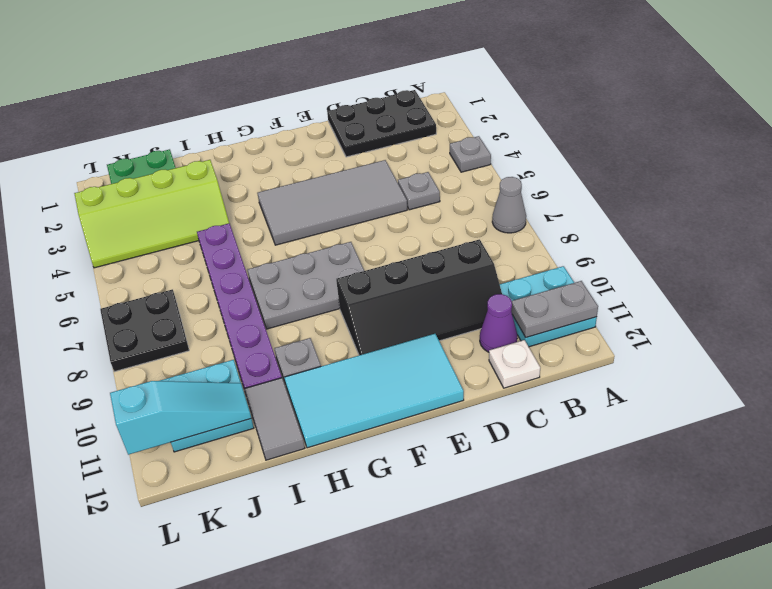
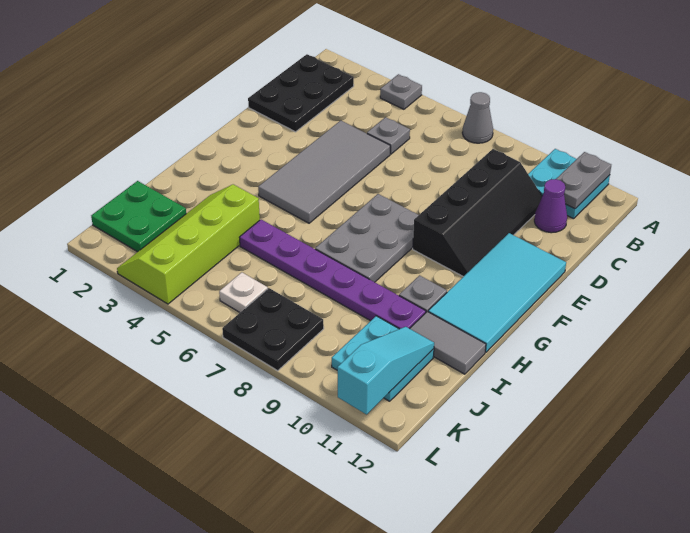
white 1x1 plate [489,340,540,388] -> white 1x1 plate moved to [219,272,268,312]
lime 2x4 slope [74,160,229,268] -> lime 2x4 slope turned to [117,184,260,304]

